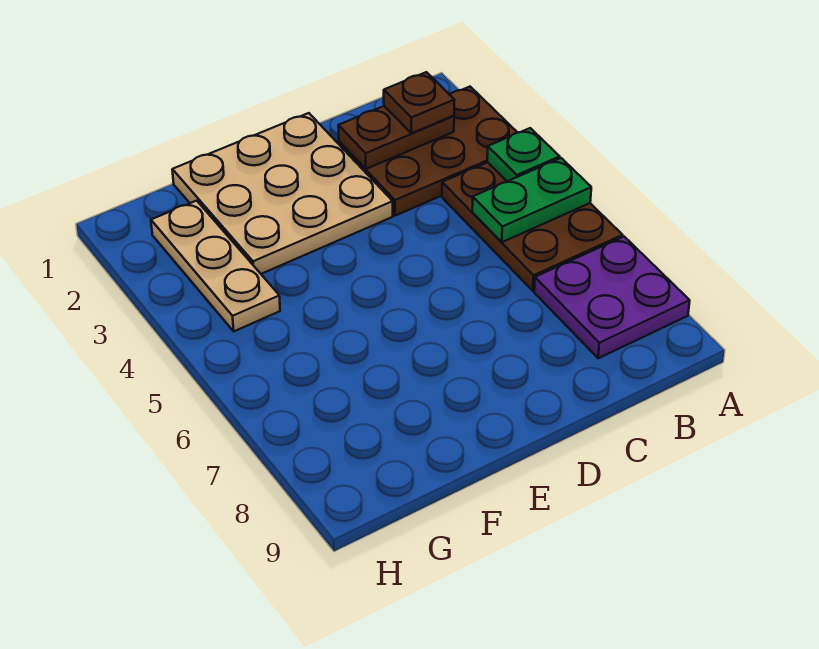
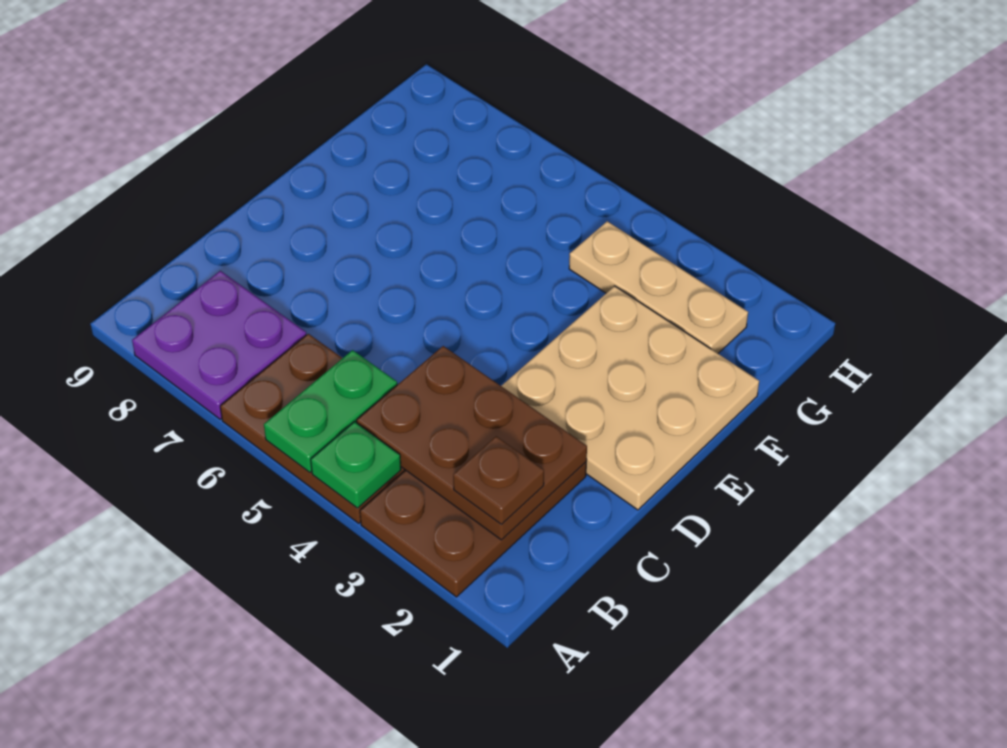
brown 1x2 plate [338,106,454,169] -> brown 2x3 plate [357,346,587,540]

